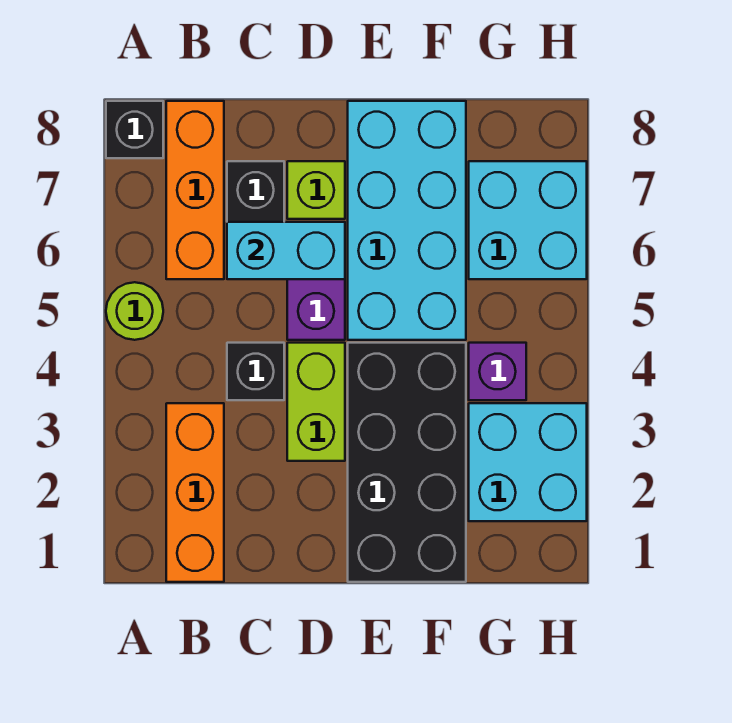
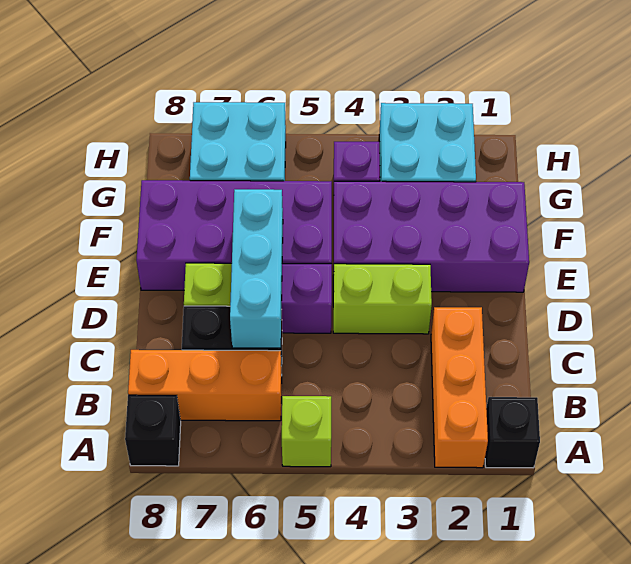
lime 1x1 round brick [106,282,163,340] -> lime 1x1 brick [282,396,331,467]
orange 1x3 brick [166,403,224,582] -> orange 1x3 brick turned to [431,307,488,468]
black 1x1 brick [227,343,284,400] -> black 1x1 brick moved to [485,397,540,468]
cyan 1x2 brick [227,222,345,279] -> cyan 1x3 brick [230,189,283,348]
black 2x4 brick [348,343,466,582] -> purple 2x4 brick [333,181,529,292]
cyan 2x4 brick [348,101,466,340] -> purple 2x4 brick [136,180,332,290]

